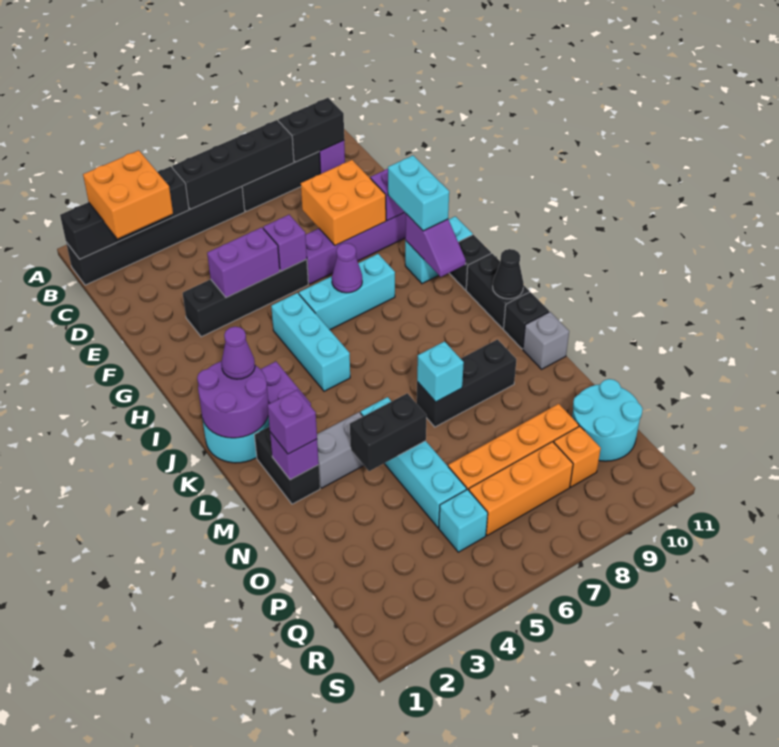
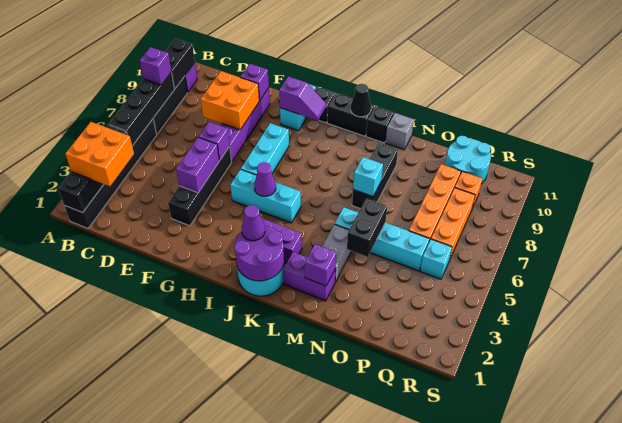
cyan 1x2 brick [388,156,449,231] -> none
purple 1x1 cone [332,243,362,293] -> purple 1x1 cone moved to [254,162,276,196]
black 1x2 brick [254,427,320,504] -> purple 1x2 brick [283,252,336,301]
purple 1x1 brick [267,390,317,454] -> purple 1x1 brick moved to [140,47,172,85]

